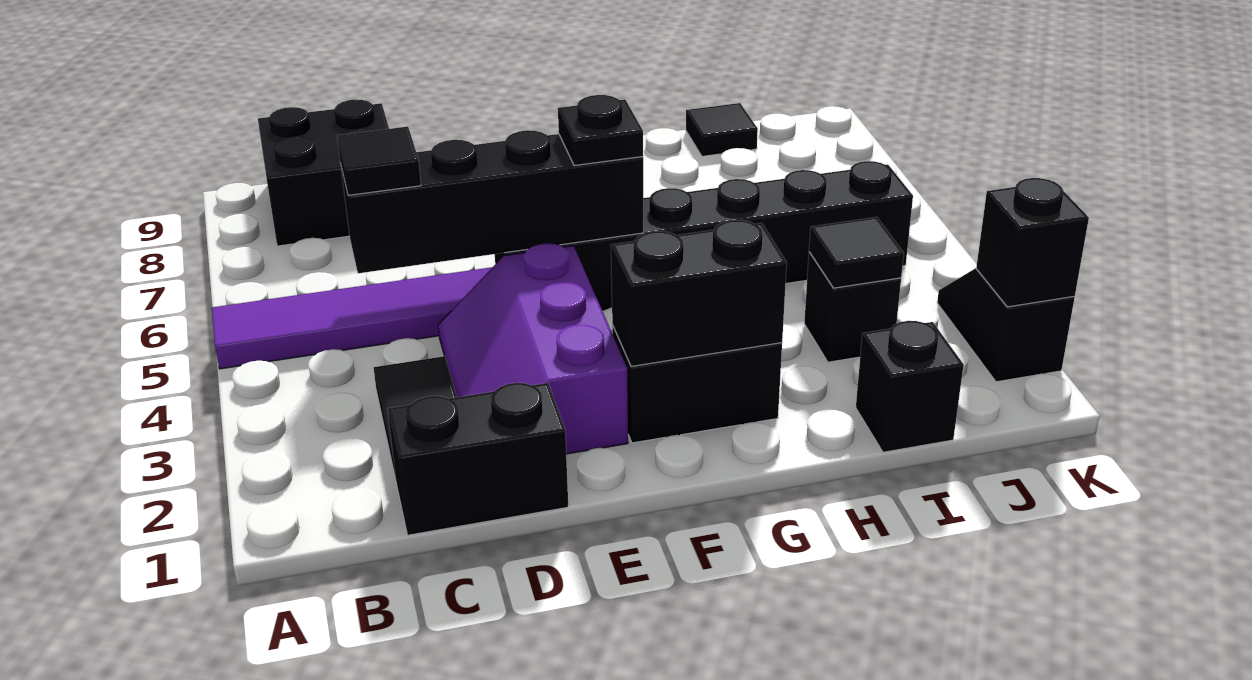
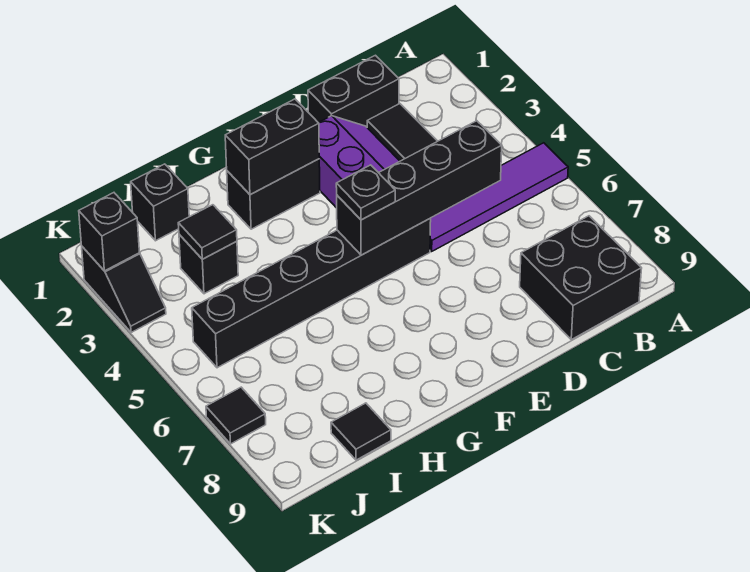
black 1x1 tile [337,127,421,195] -> black 1x1 tile moved to [206,387,266,444]

